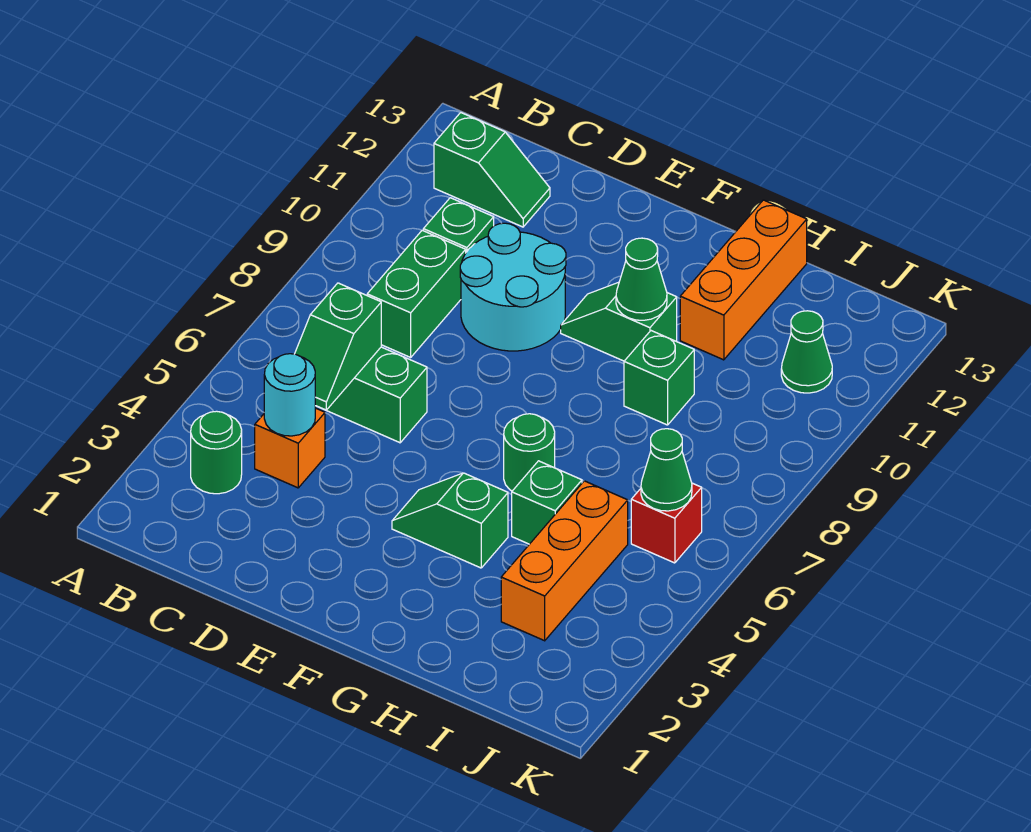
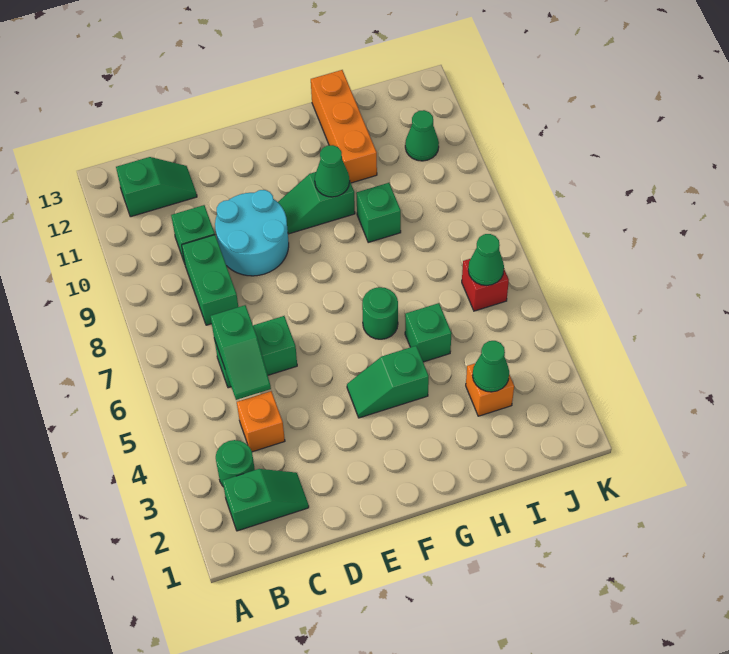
none -> green 1x2 slope [223,469,309,531]
cyan 1x1 round brick [264,354,315,436] -> none
orange 1x3 brick [501,481,628,641] -> orange 1x1 brick [466,363,514,416]
none -> green 1x1 cone [472,341,509,392]

